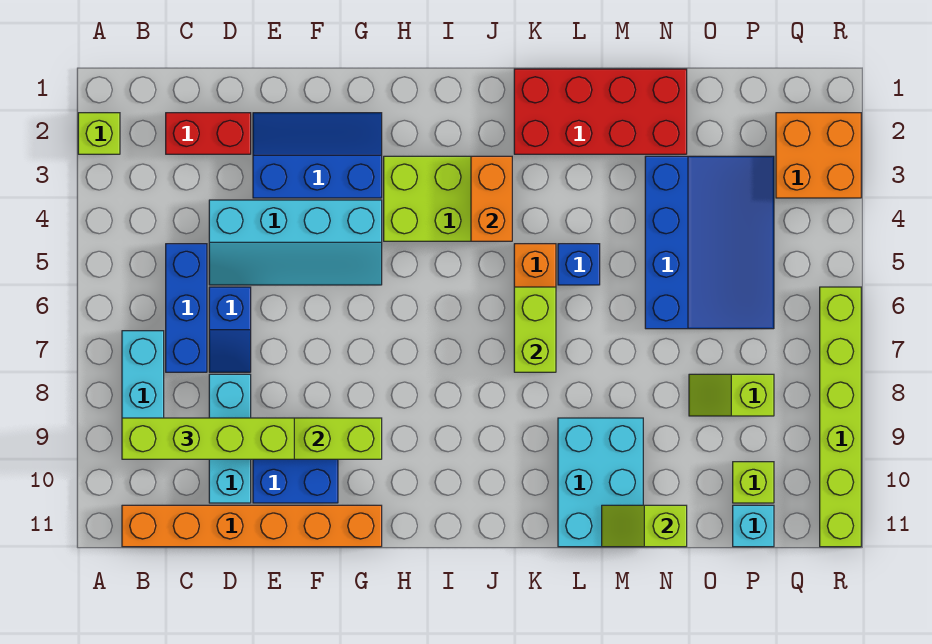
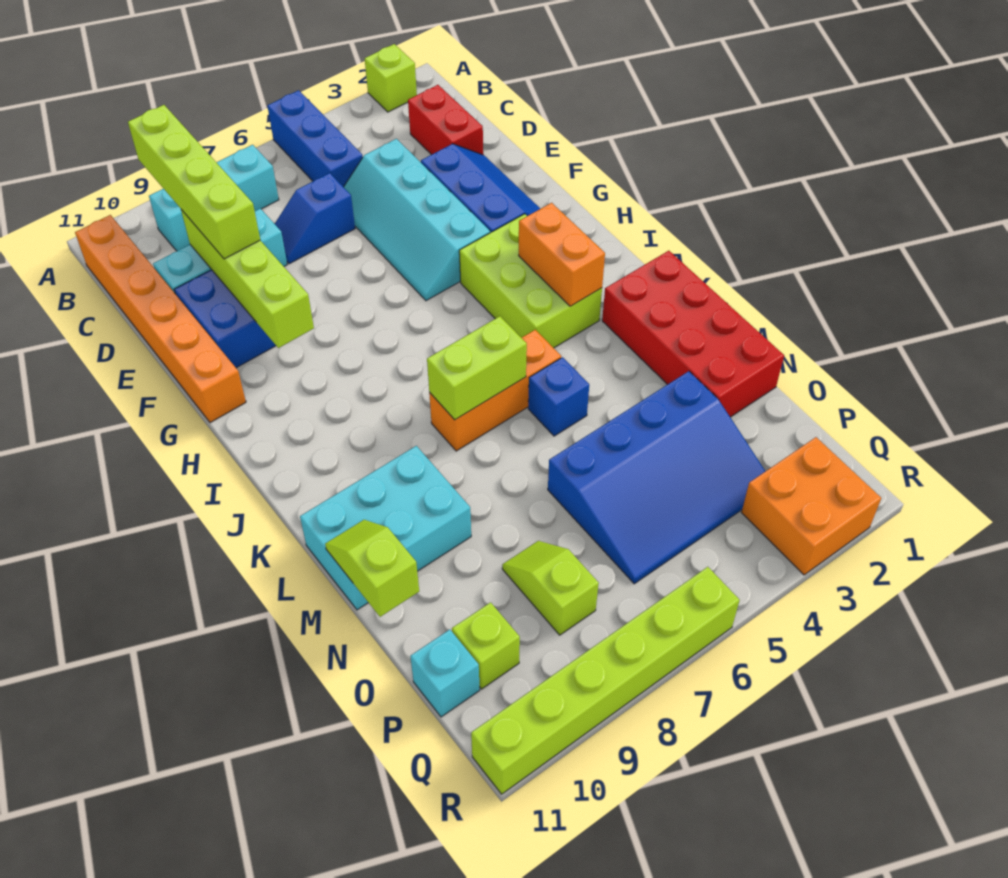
blue 1x3 brick [166,244,207,372] -> blue 1x3 brick turned to [267,90,363,187]
orange 1x2 brick [471,156,512,241] -> orange 1x2 brick turned to [519,203,605,306]

